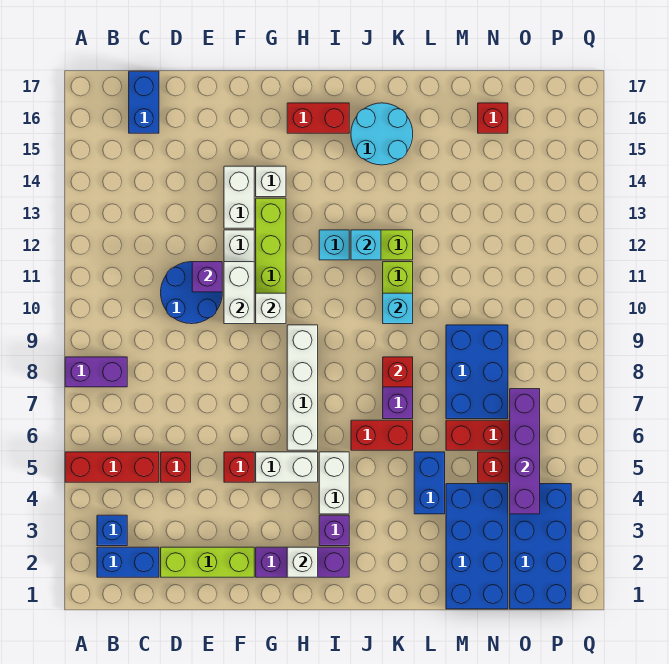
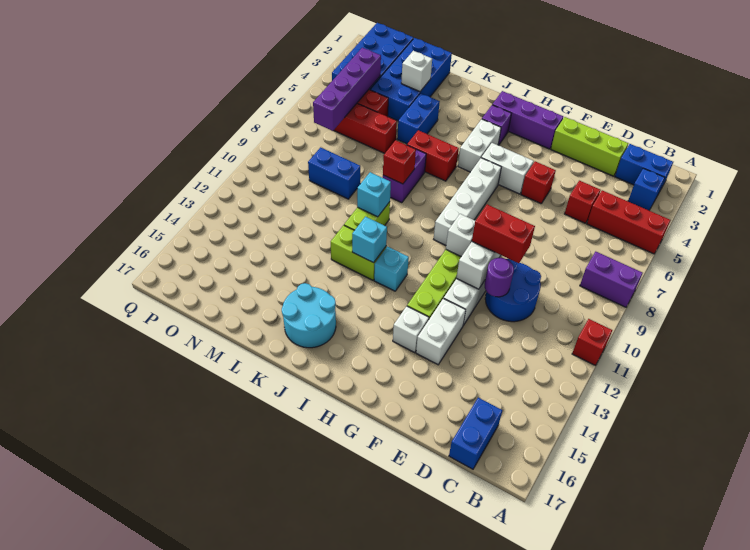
purple 1x1 brick [192,262,222,292] -> purple 1x1 round brick [485,258,514,297]
white 1x1 brick [287,547,318,577] -> white 1x1 brick moved to [401,51,432,91]
red 1x2 brick [287,103,349,133] -> red 1x2 brick moved to [472,204,535,263]
blue 2x3 brick [446,325,508,419] -> blue 1x2 brick [308,147,360,199]
red 1x1 brick [478,103,508,133] -> red 1x1 brick moved to [572,319,612,365]

